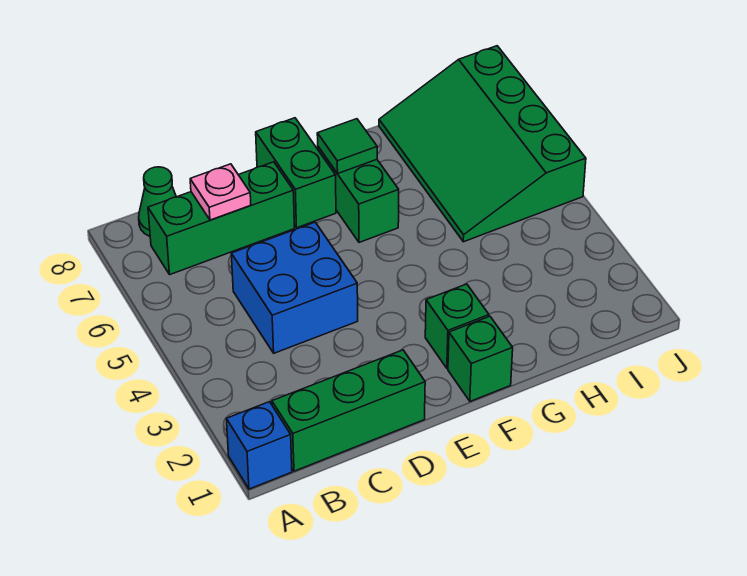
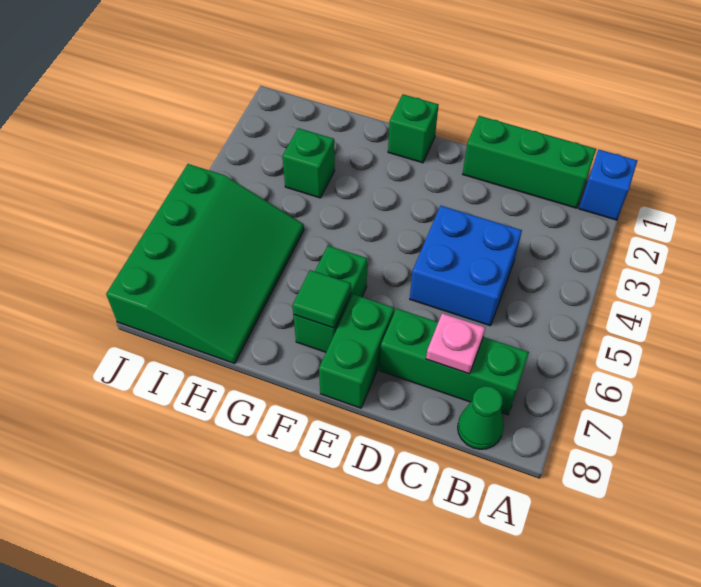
green 1x1 brick [425,284,489,368] -> green 1x1 brick moved to [282,128,335,198]

